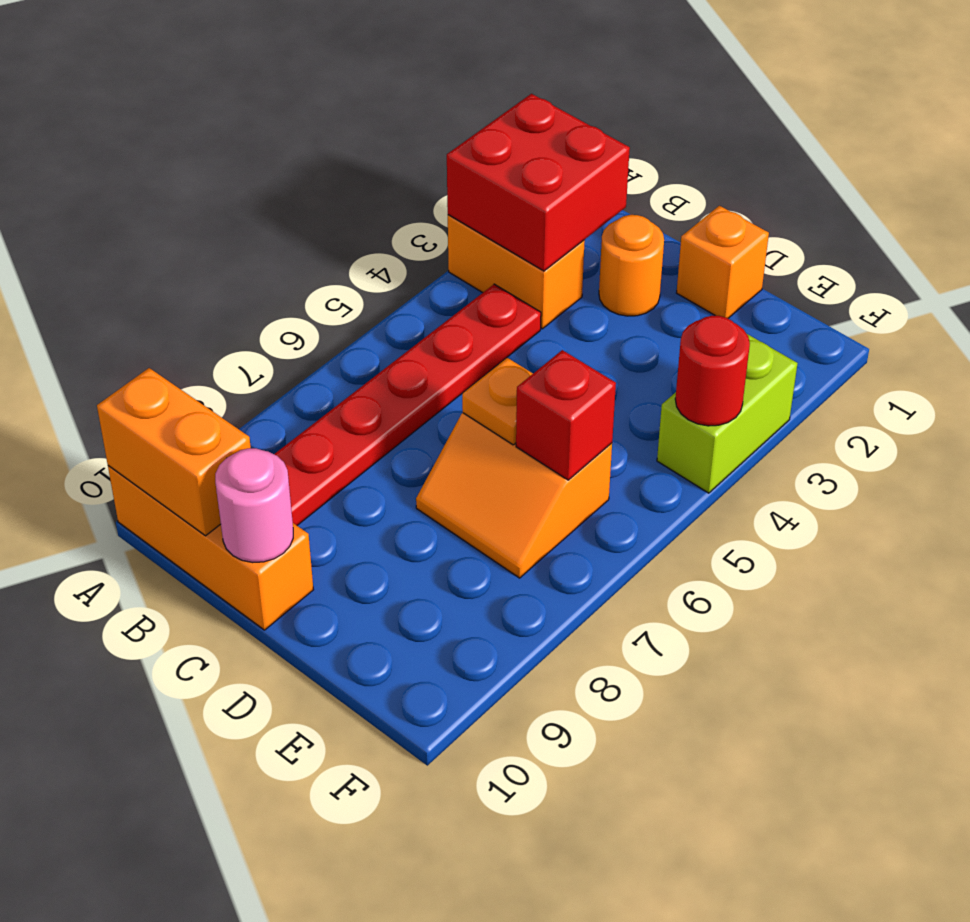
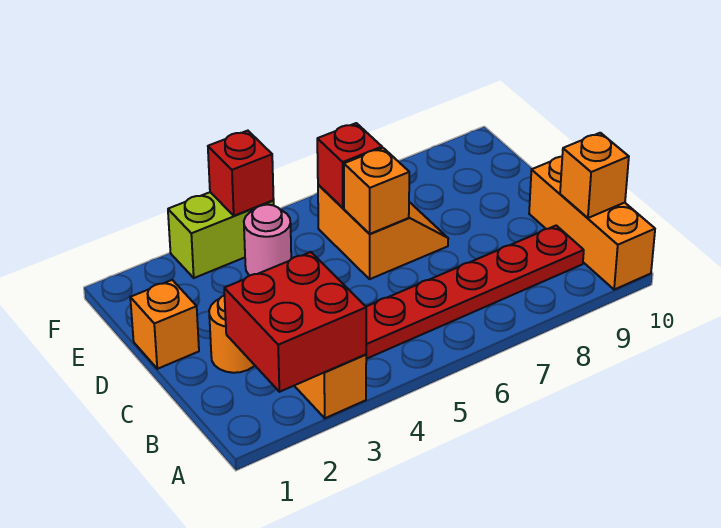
orange 1x2 brick [97,368,251,536] -> orange 1x1 brick [560,133,629,218]
pink 1x1 round brick [215,448,293,563] -> pink 1x1 round brick moved to [244,205,291,276]
orange 1x1 plate [462,358,533,445] -> orange 1x1 brick [344,148,409,234]
red 1x1 round brick [675,316,750,426] -> red 1x1 brick [208,131,274,216]

